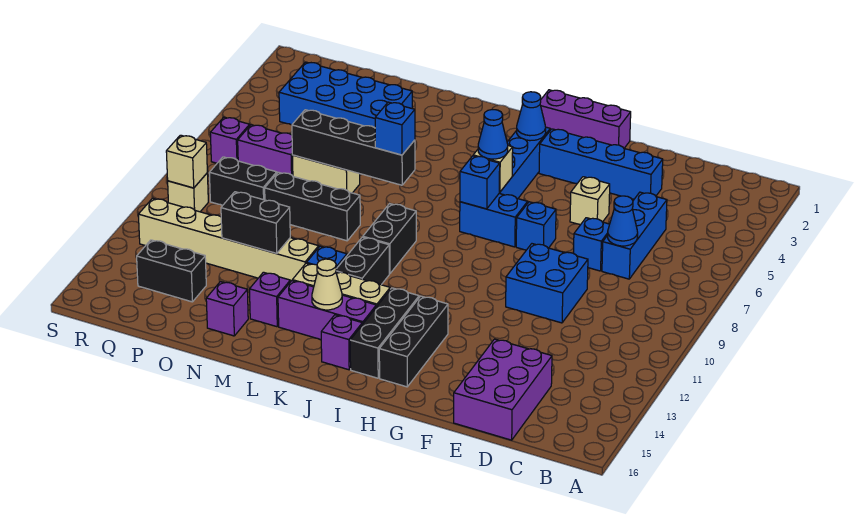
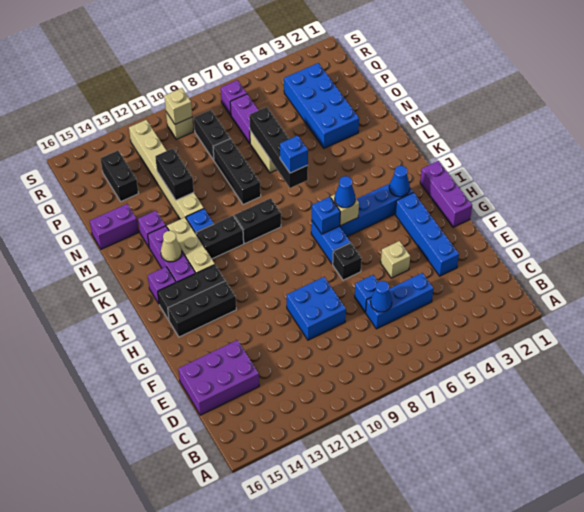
blue 1x1 brick [516,202,556,250] -> black 1x1 brick [333,243,362,280]
purple 1x1 brick [206,282,248,336] -> purple 1x2 brick [90,204,138,249]

